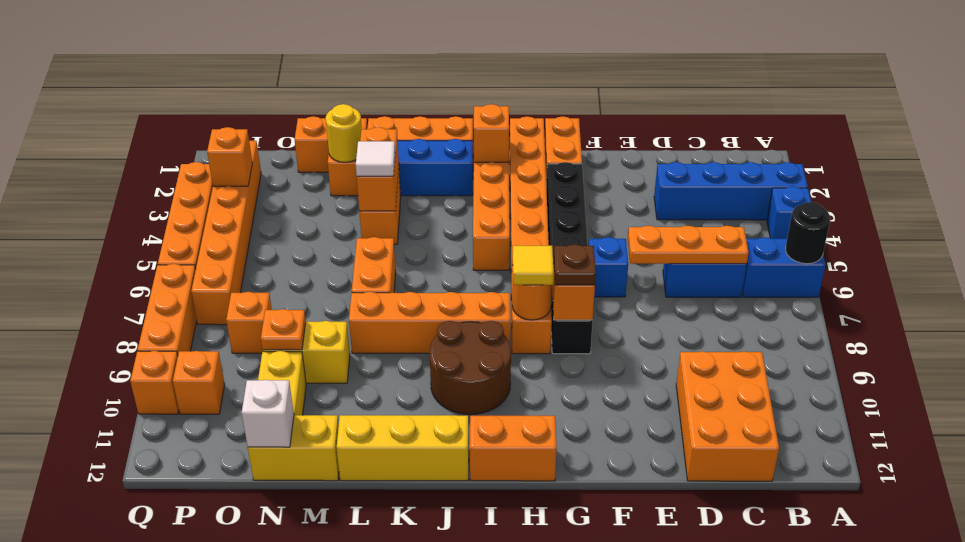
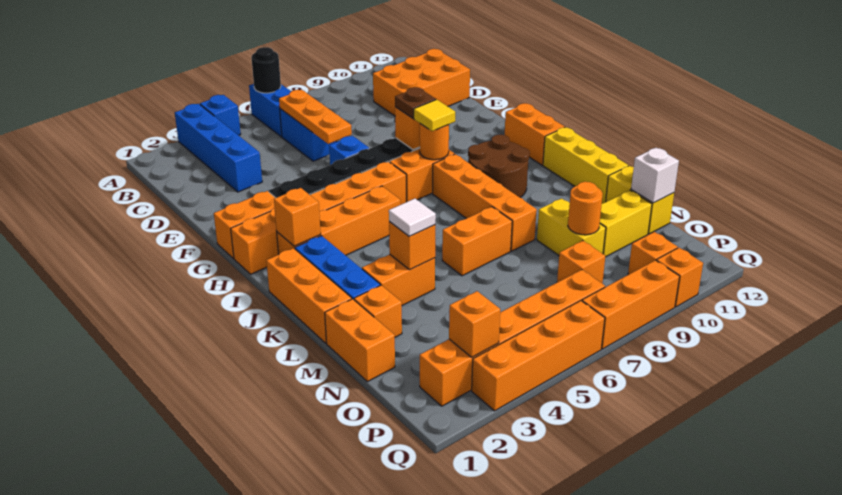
orange 1x2 brick [357,127,399,211] -> orange 1x1 brick [389,222,435,270]
yellow 1x1 round brick [326,104,362,162] -> none
orange 1x1 plate [261,309,306,350] -> orange 1x1 round brick [568,182,603,235]

